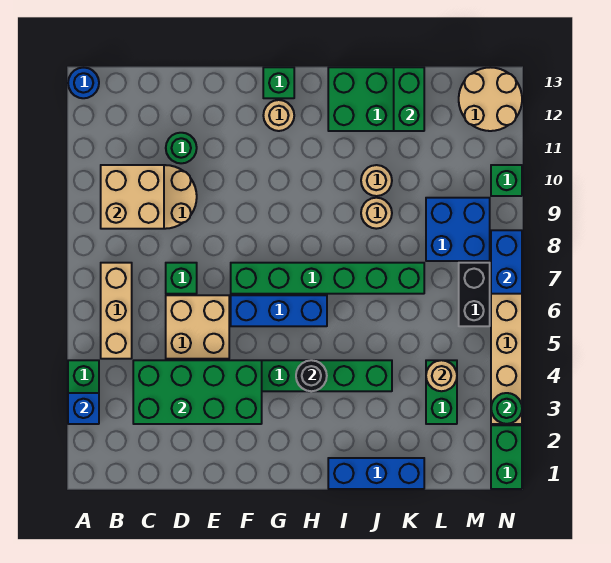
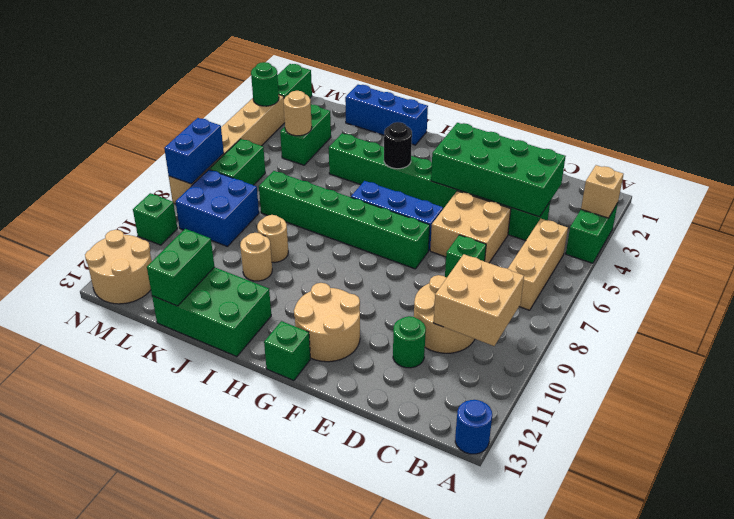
blue 1x1 brick [68,393,99,424] -> tan 1x1 brick [581,165,623,218]
tan 1x1 round brick [263,100,294,131] -> tan 2x2 round brick [294,283,360,362]
black 1x2 brick [459,263,490,326] -> green 1x2 brick [210,139,265,185]

